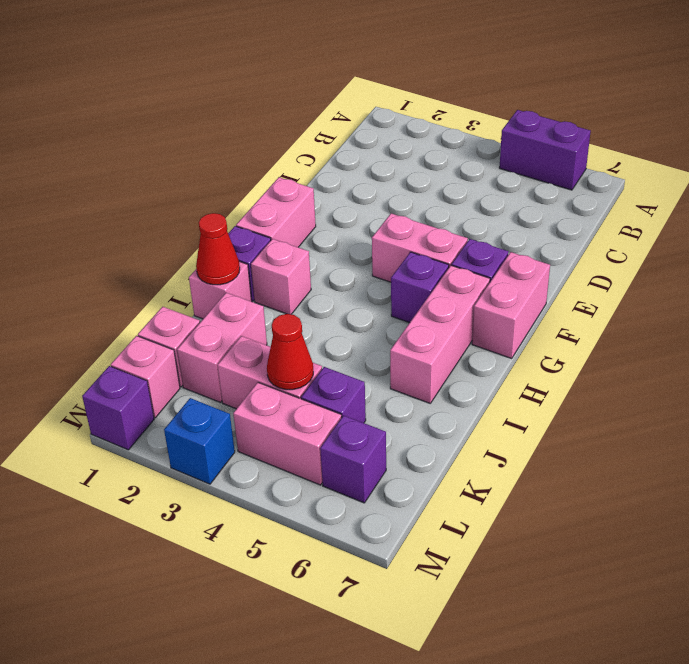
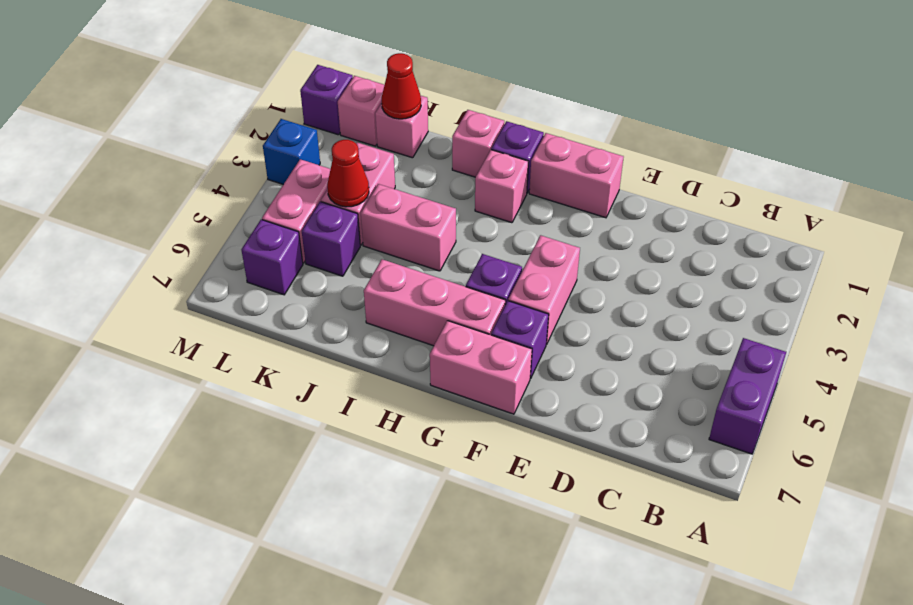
red 1x1 cone [196,213,240,285] -> red 1x1 cone moved to [382,53,421,119]
pink 1x2 brick [177,293,267,402] -> pink 1x2 brick moved to [361,184,456,271]

